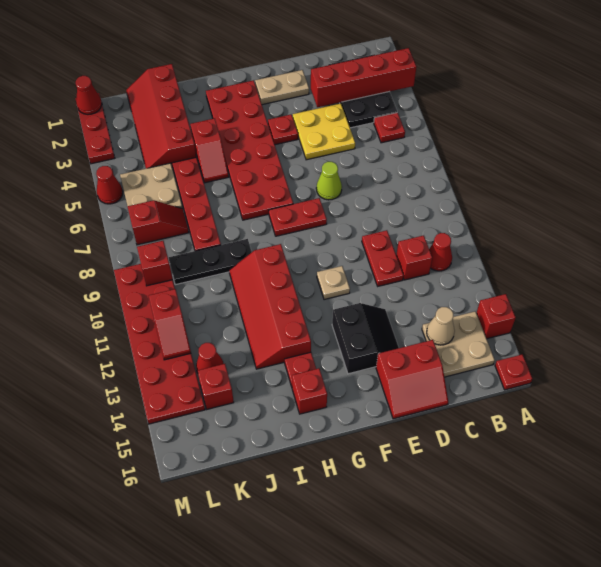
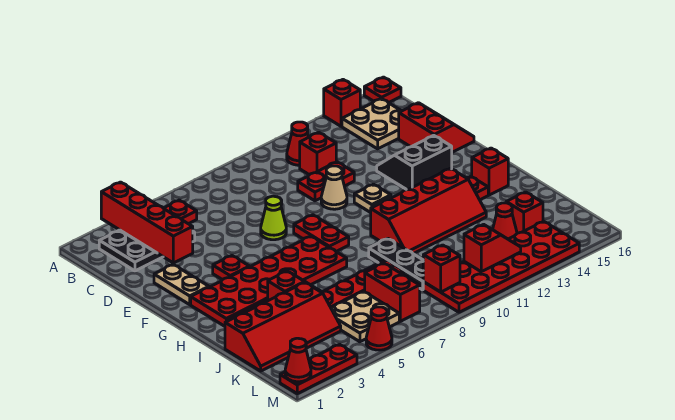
tan 1x1 cone [427,307,455,345] -> tan 1x1 cone moved to [321,166,347,209]
yellow 2x2 plate [293,104,355,160] -> none
red 1x2 slope [128,200,189,245] -> red 1x2 brick [365,263,420,321]

